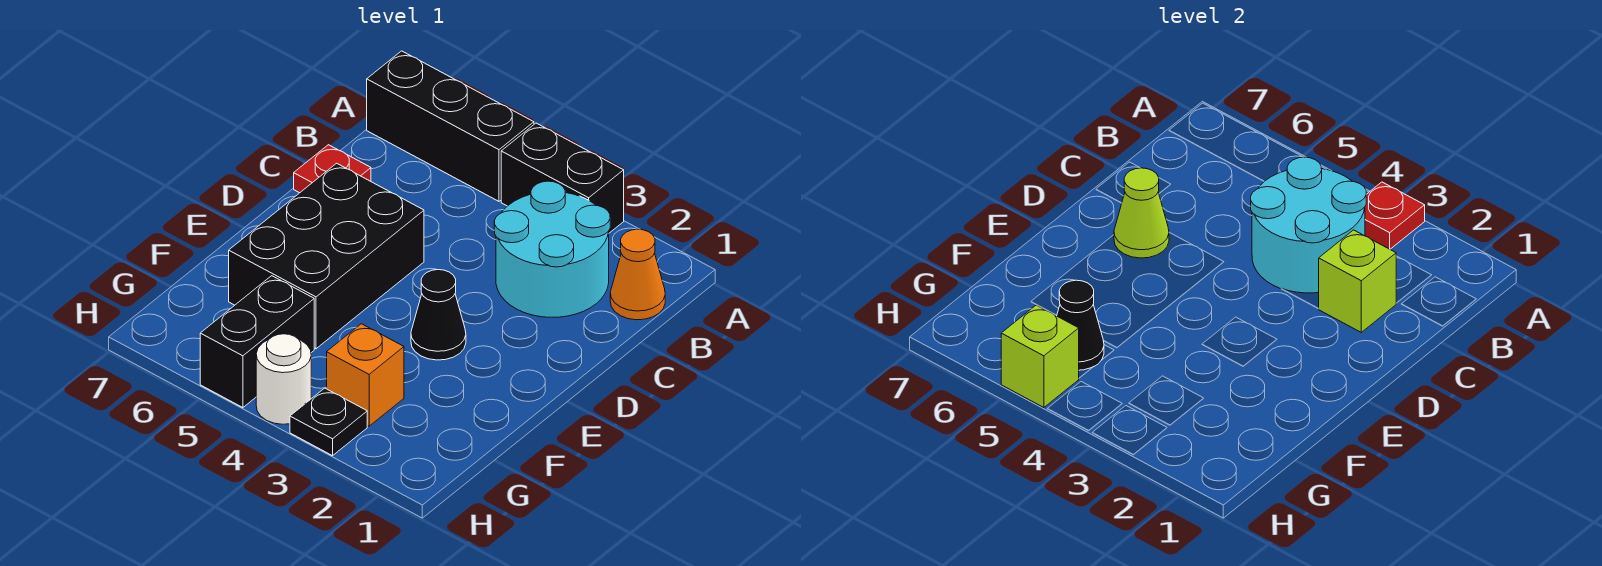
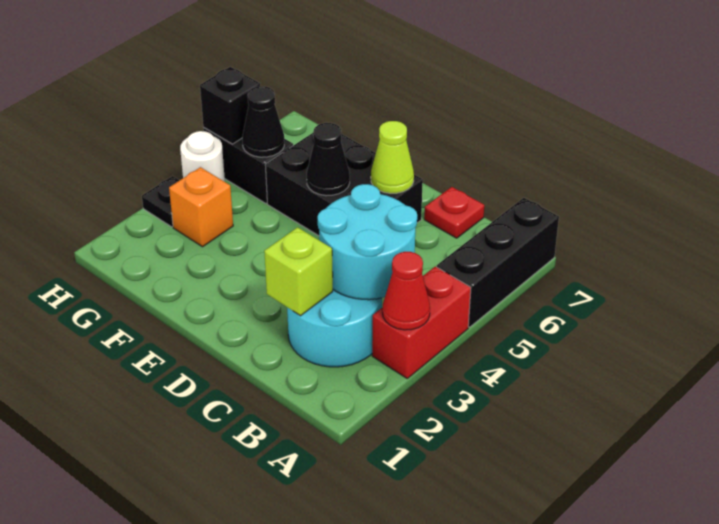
black 1x2 brick [501,123,624,233] -> red 1x2 brick [372,266,471,378]
red 1x1 plate [1365,182,1425,249] -> red 1x1 cone [383,252,430,330]
orange 1x1 cone [610,229,665,320] -> none
black 1x1 cone [411,270,466,360] -> black 1x1 cone moved to [307,123,350,196]
lime 1x1 brick [1001,305,1079,408] -> black 1x1 brick [200,67,260,144]

